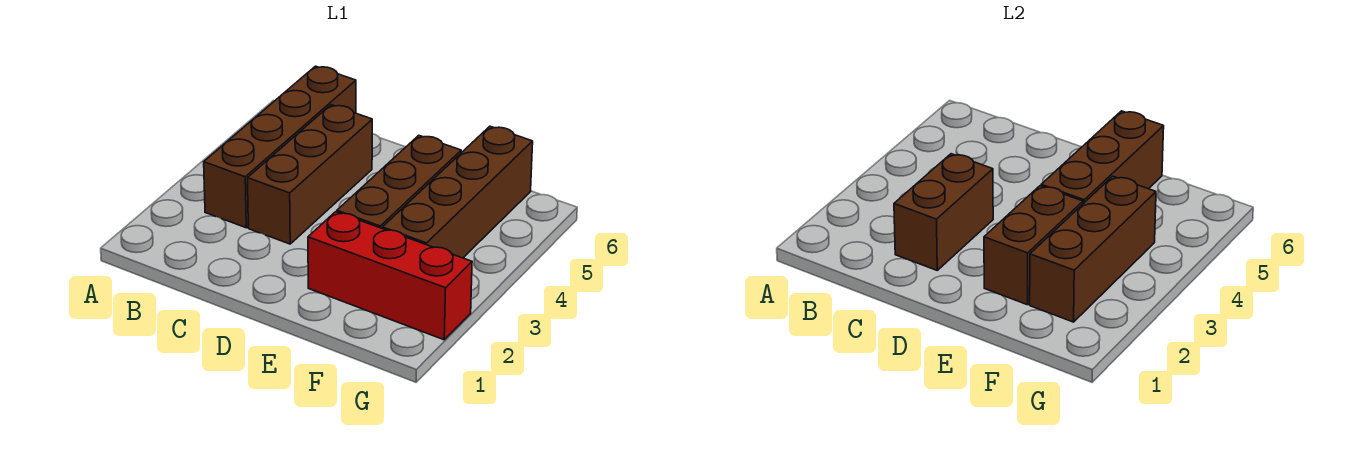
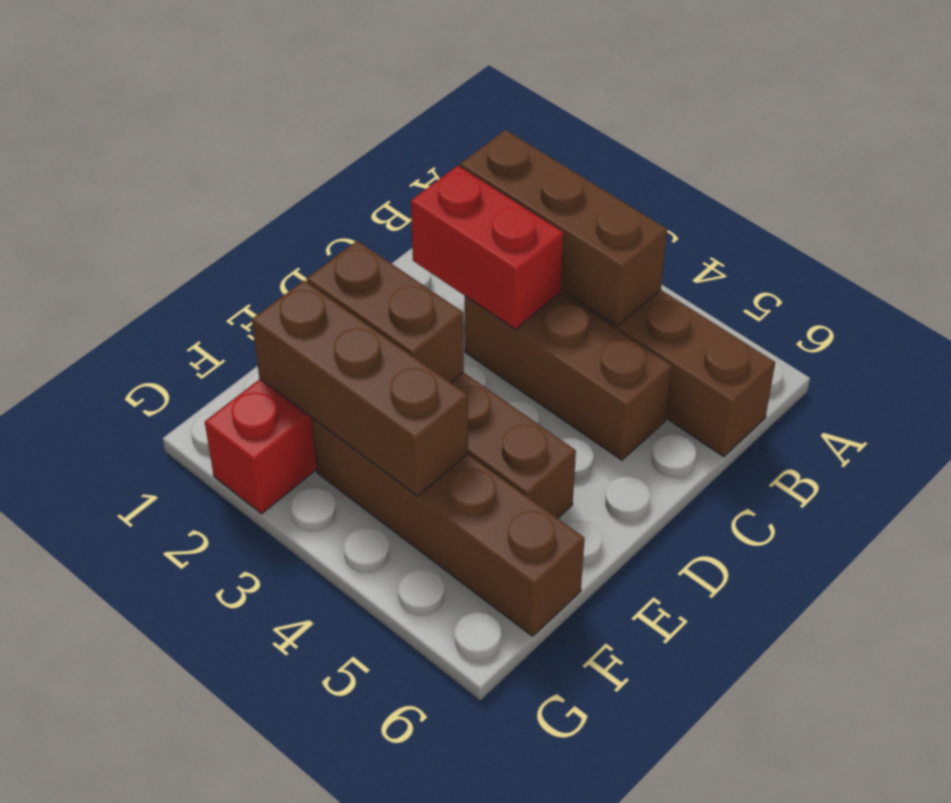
brown 1x2 brick [894,154,993,270] -> red 1x2 brick [411,166,563,329]
brown 1x3 brick [1041,111,1164,204] -> brown 1x3 brick moved to [460,130,667,326]

